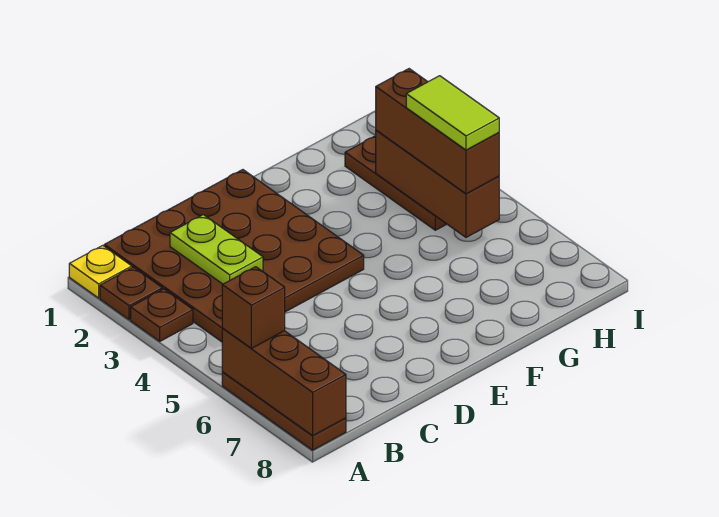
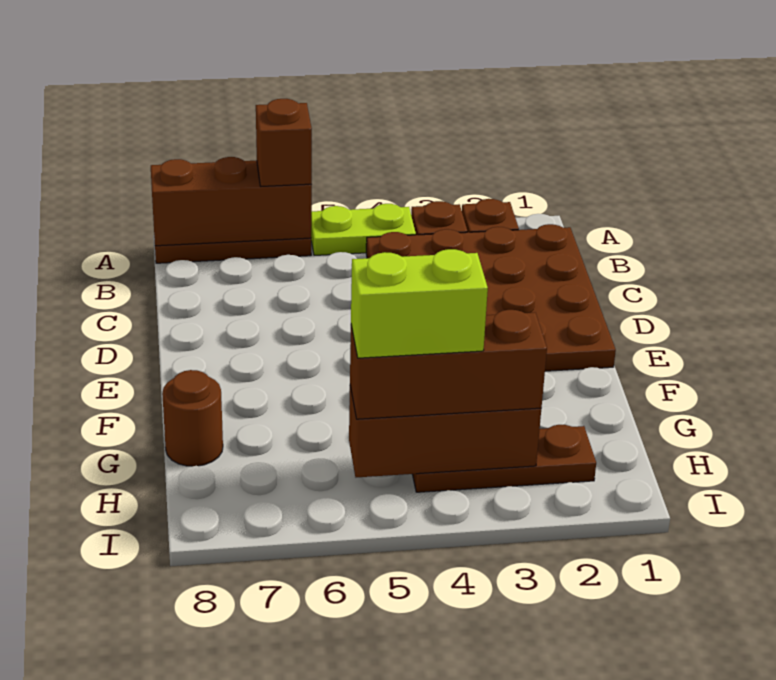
yellow 1x1 plate [69,245,132,298] -> none
lime 1x2 plate [170,215,263,284] -> lime 1x2 plate moved to [311,204,416,255]
none -> brown 1x1 round brick [162,370,223,466]
lime 1x2 tile [406,76,499,150] -> lime 1x2 brick [351,249,488,358]

